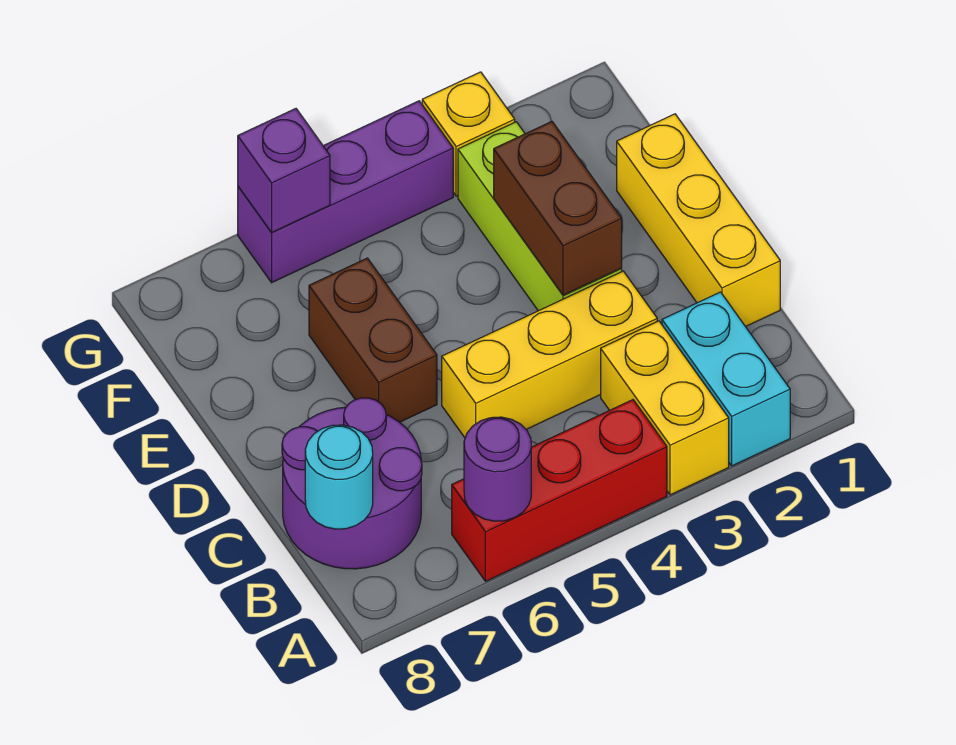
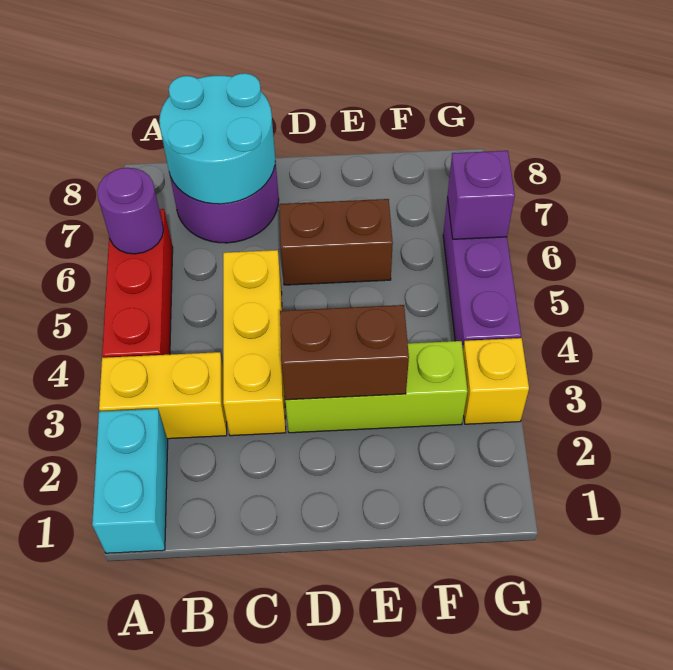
cyan 1x2 brick [662,292,790,466] -> cyan 1x2 brick turned to [92,409,168,553]
cyan 1x1 round brick [305,425,373,529] -> cyan 2x2 round brick [159,73,275,204]
yellow 1x3 brick [617,114,780,327] -> none

